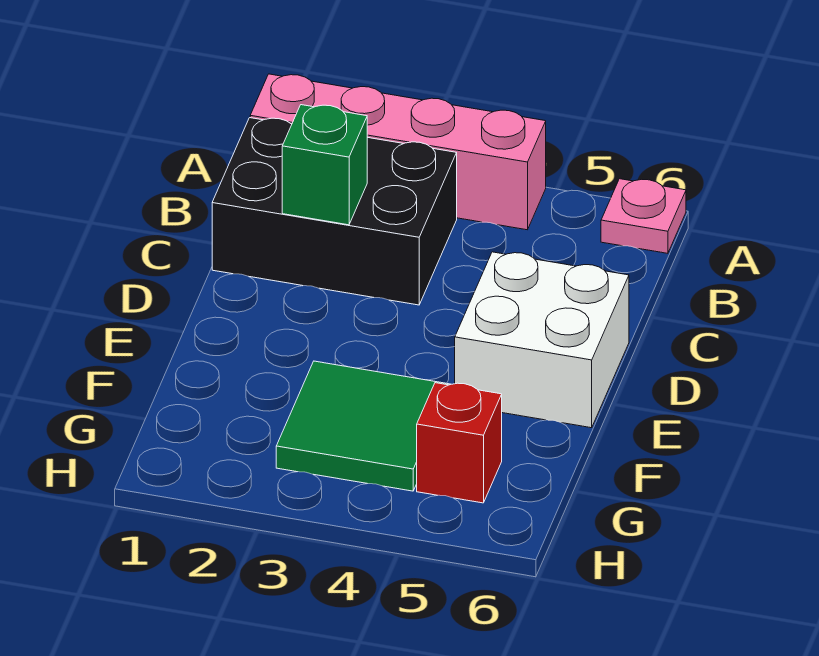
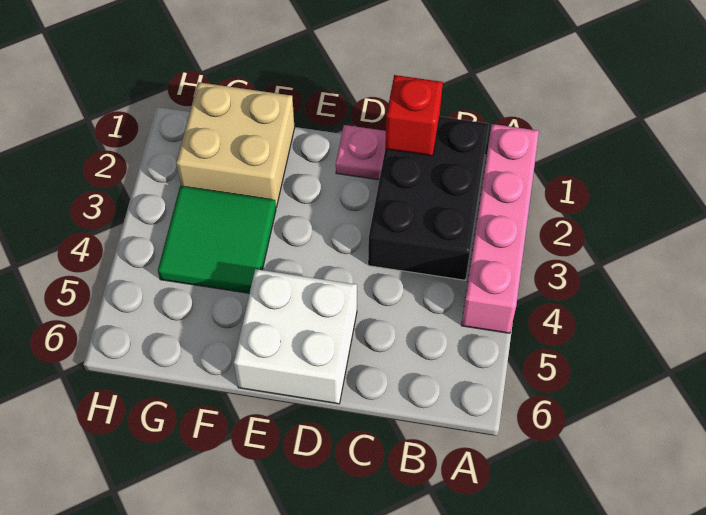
pink 1x1 plate [601,179,686,253] -> pink 1x1 plate moved to [336,125,386,180]
green 1x1 brick [282,105,367,225] -> none
none -> tan 2x2 brick [176,82,295,207]
red 1x1 brick [417,383,502,503] -> red 1x1 brick moved to [385,75,443,156]

